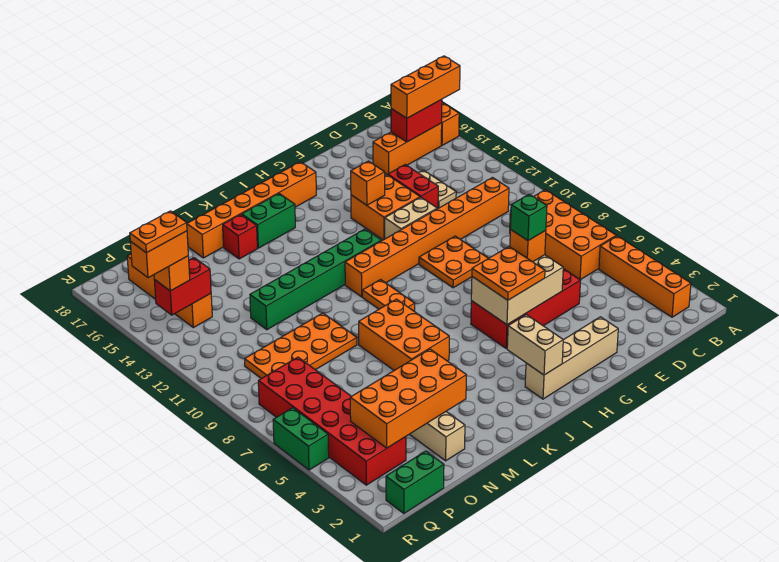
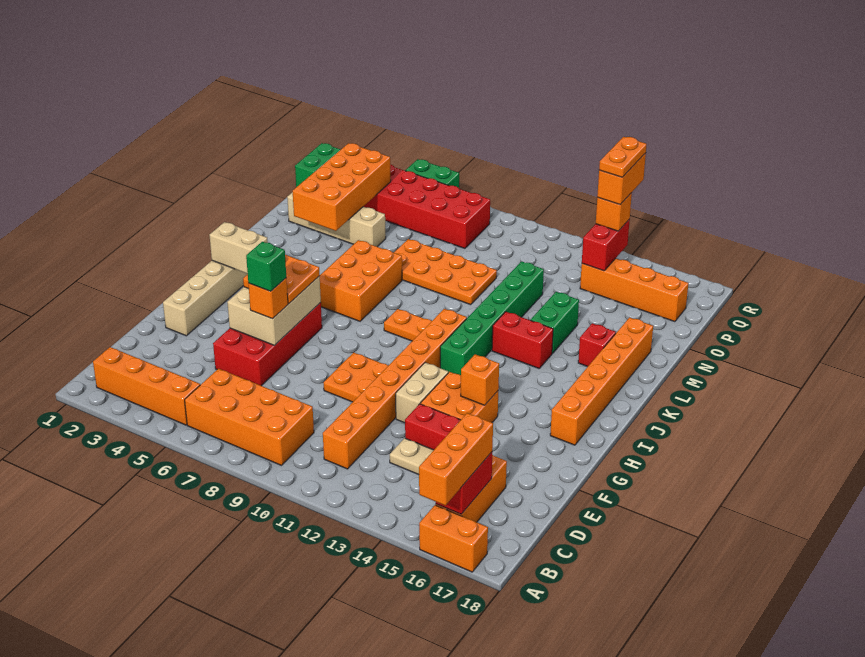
green 1x2 brick [242,194,295,248] -> green 1x2 brick moved to [531,292,579,354]
orange 2x3 brick [359,299,449,370] -> orange 2x3 brick turned to [320,240,402,321]
none -> red 1x2 brick [492,312,553,368]
orange 2x4 plate [245,313,357,379] -> orange 2x4 plate turned to [394,239,497,305]

